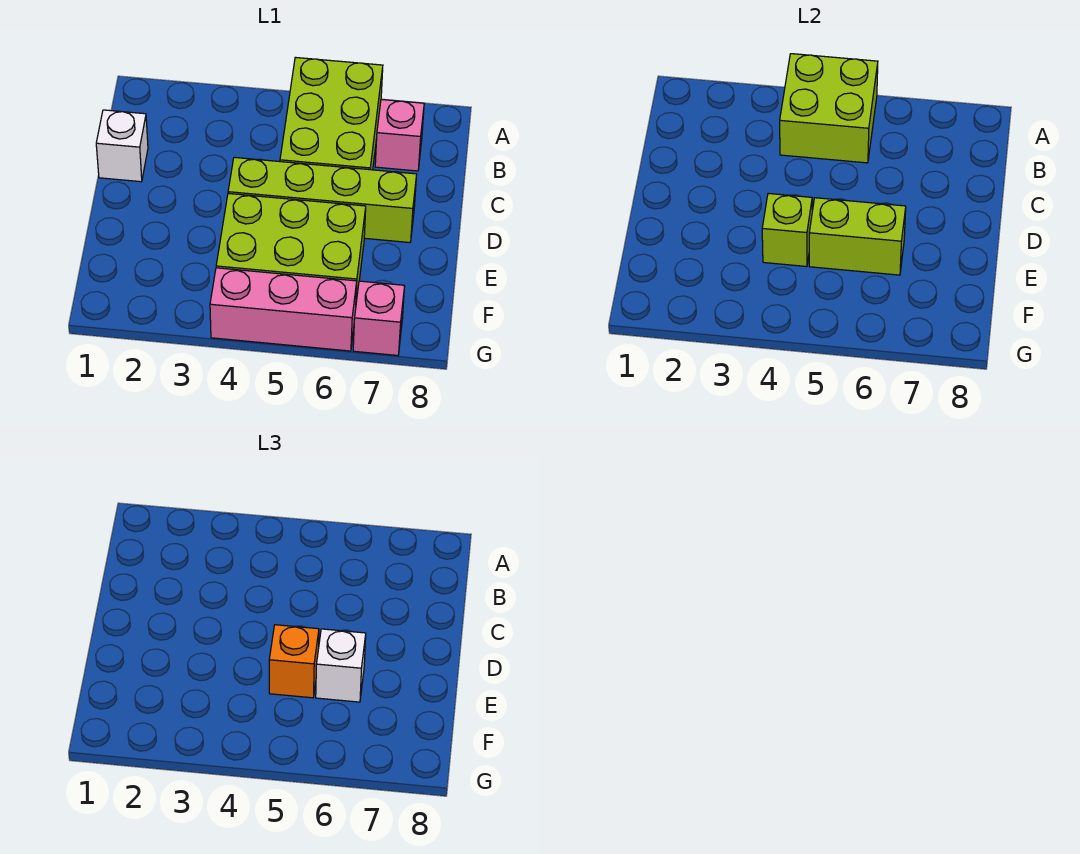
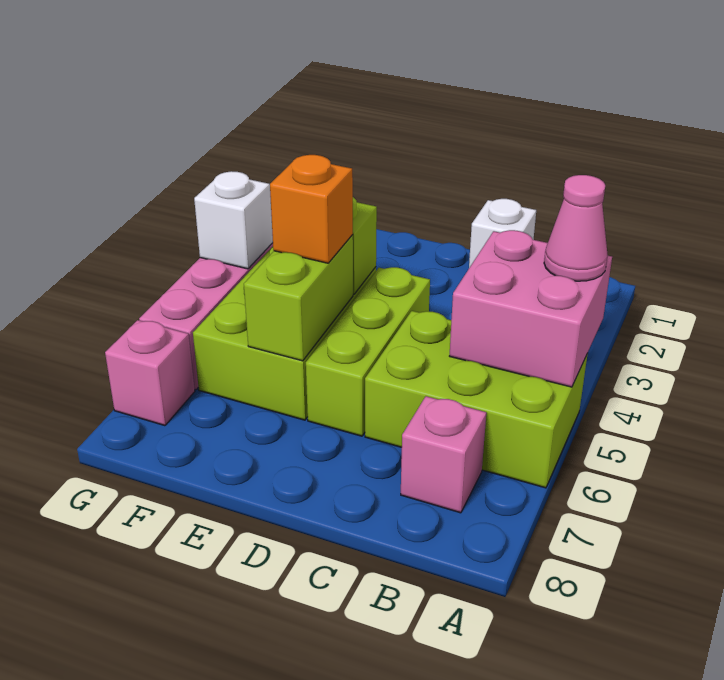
lime 2x2 brick [780,54,878,163] -> pink 2x2 brick [450,230,612,387]
none -> pink 1x1 cone [544,175,608,281]
lime 1x4 brick [228,157,417,243] -> lime 1x3 brick [306,267,430,436]
white 1x1 brick [316,629,366,702] -> white 1x1 brick moved to [194,171,273,269]

